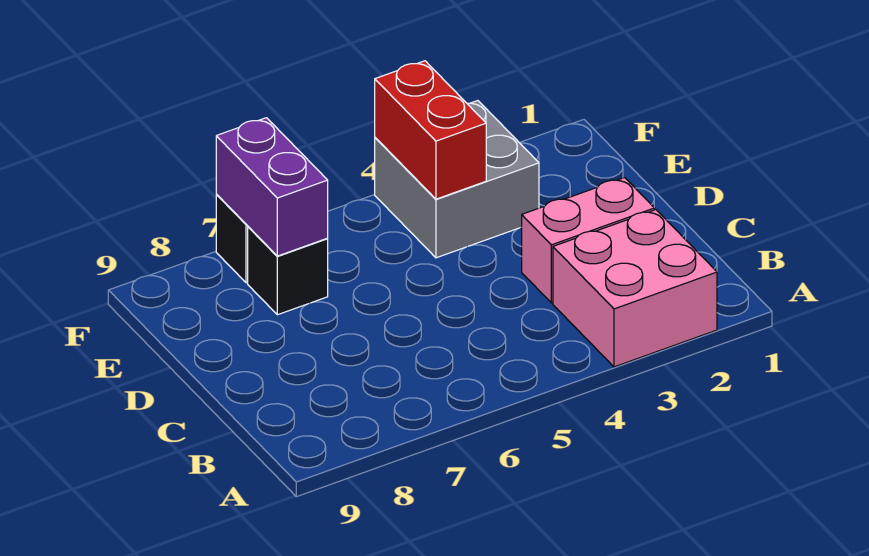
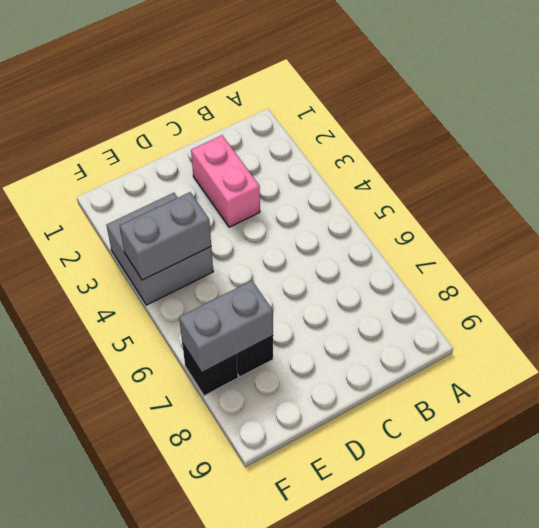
pink 2x2 brick [553,210,717,367] -> none
red 1x2 brick [375,61,486,199] -> grey 1x2 brick [120,192,211,280]
purple 1x2 brick [216,118,328,256] -> grey 1x2 brick [179,281,273,372]

